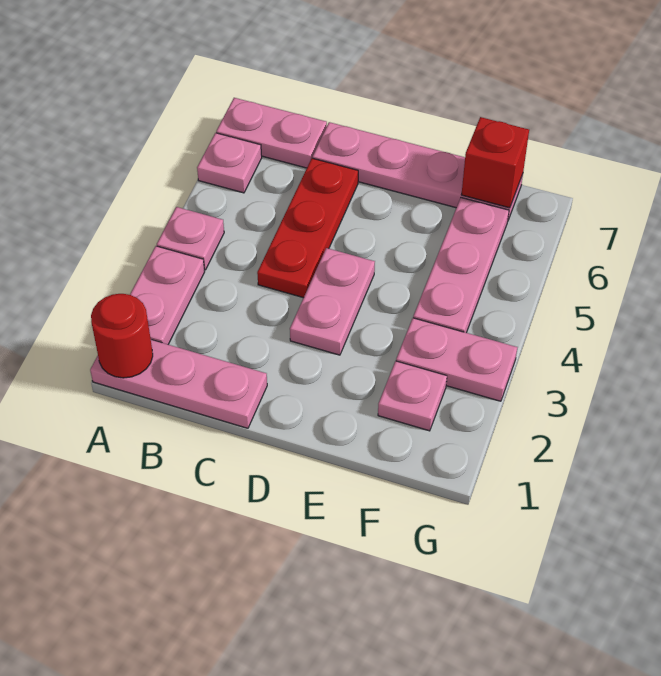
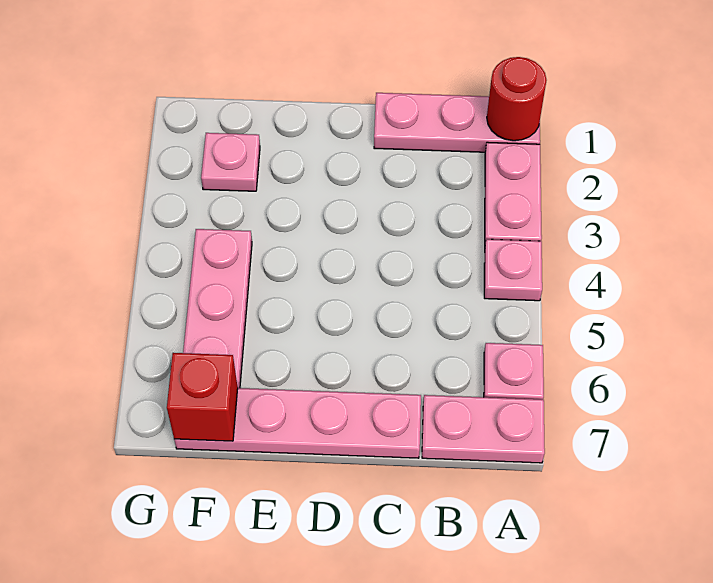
red 1x3 plate [257,158,358,298] -> none
pink 1x2 plate [290,248,375,355] -> none
pink 1x2 plate [396,318,517,401] -> none

